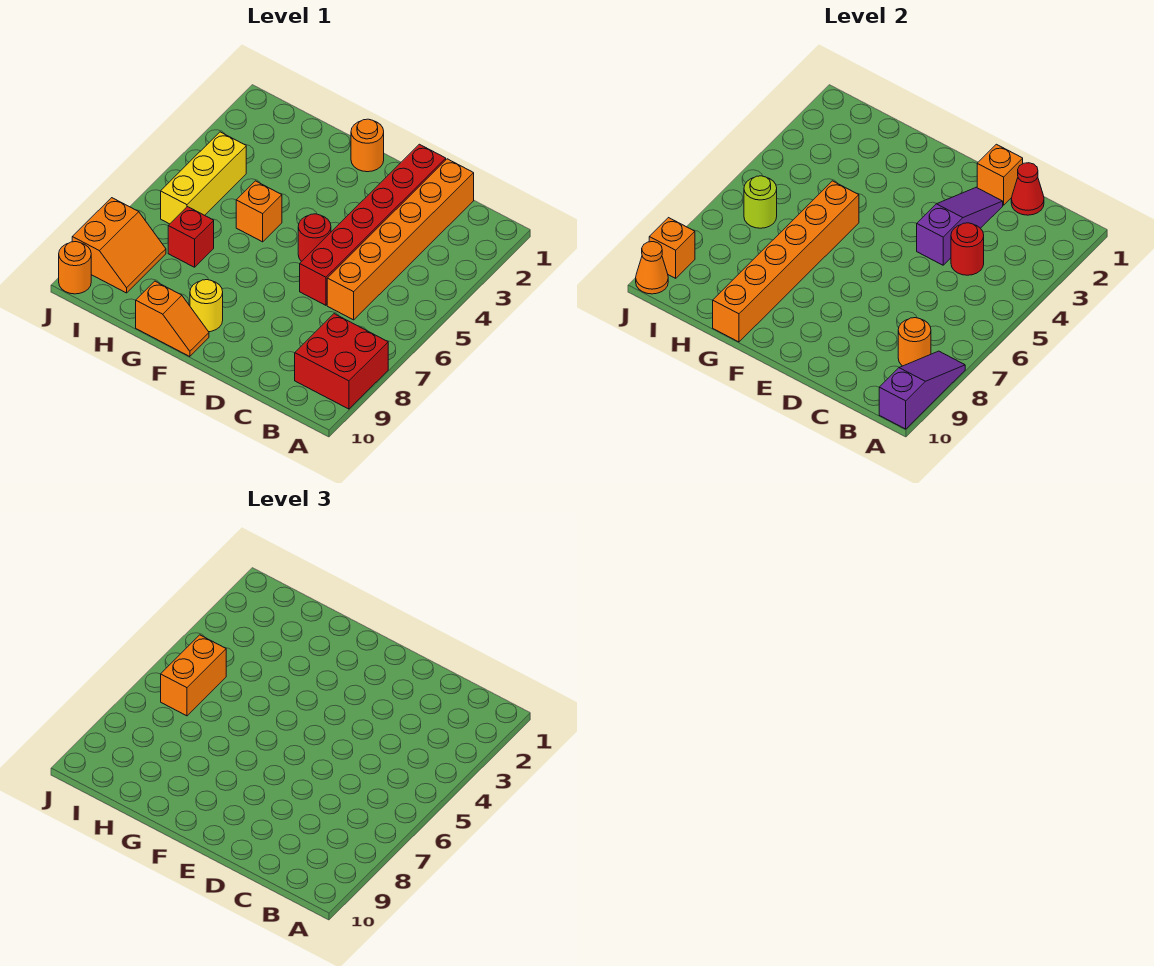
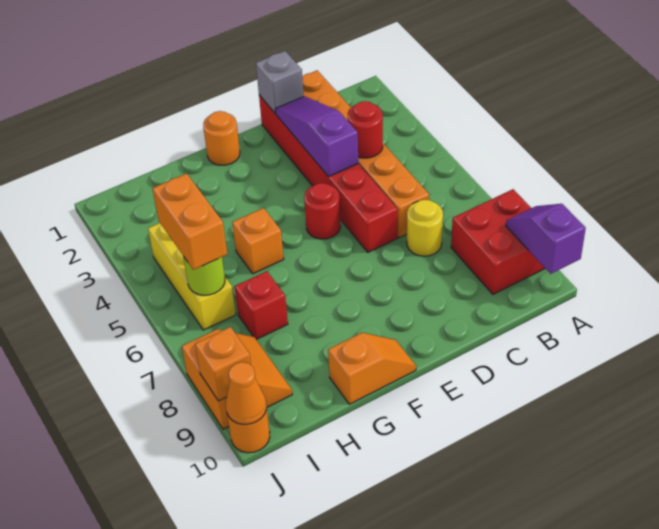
purple 1x3 slope [879,351,965,429] -> purple 1x2 slope [506,204,586,274]
orange 1x1 round brick [898,318,931,366] -> none
red 1x1 cone [1011,163,1044,215] -> none
orange 1x1 brick [977,144,1023,205] -> grey 1x1 brick [256,51,304,113]
yellow 1x1 round brick [190,280,223,332] -> yellow 1x1 round brick moved to [407,200,443,256]
orange 1x6 brick [713,181,859,342] -> none

